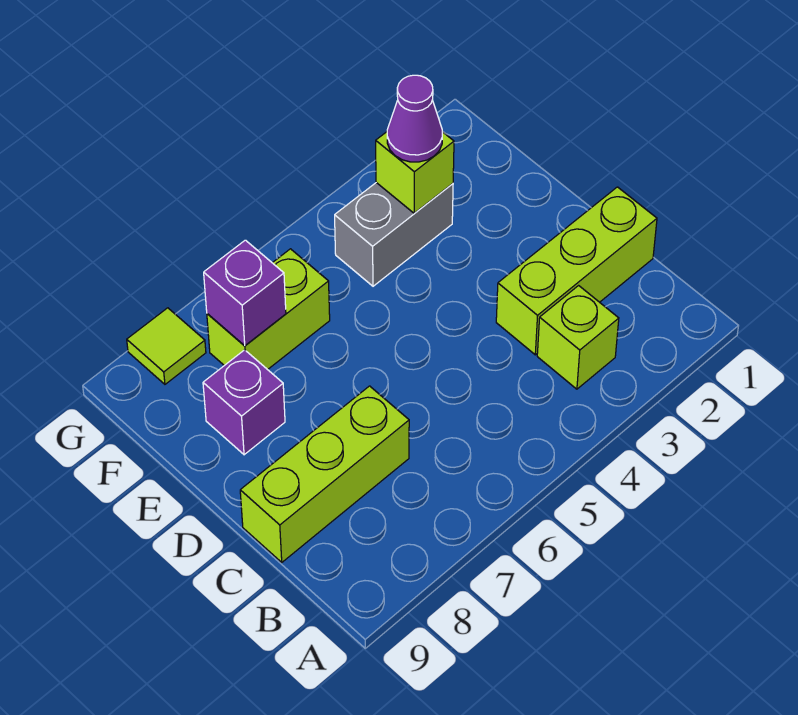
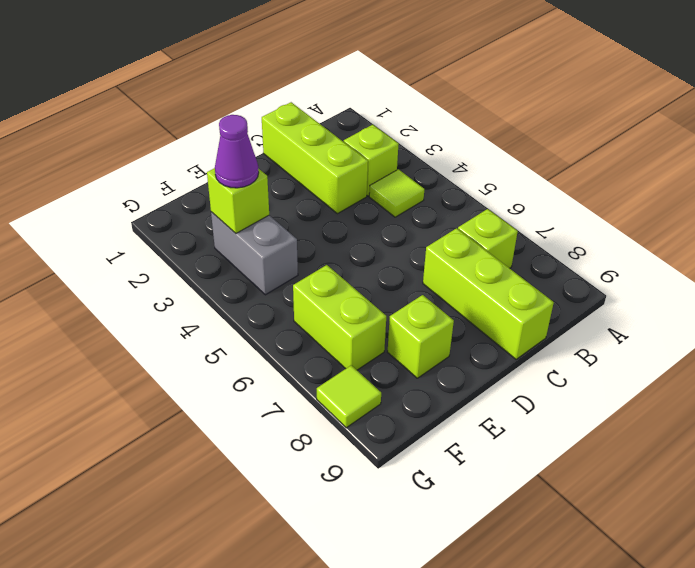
none -> lime 1x1 tile [369,169,424,217]
none -> lime 1x1 brick [458,209,518,268]
purple 1x1 brick [203,350,285,455] -> lime 1x1 brick [388,295,454,378]
purple 1x1 brick [204,240,286,346] -> none

